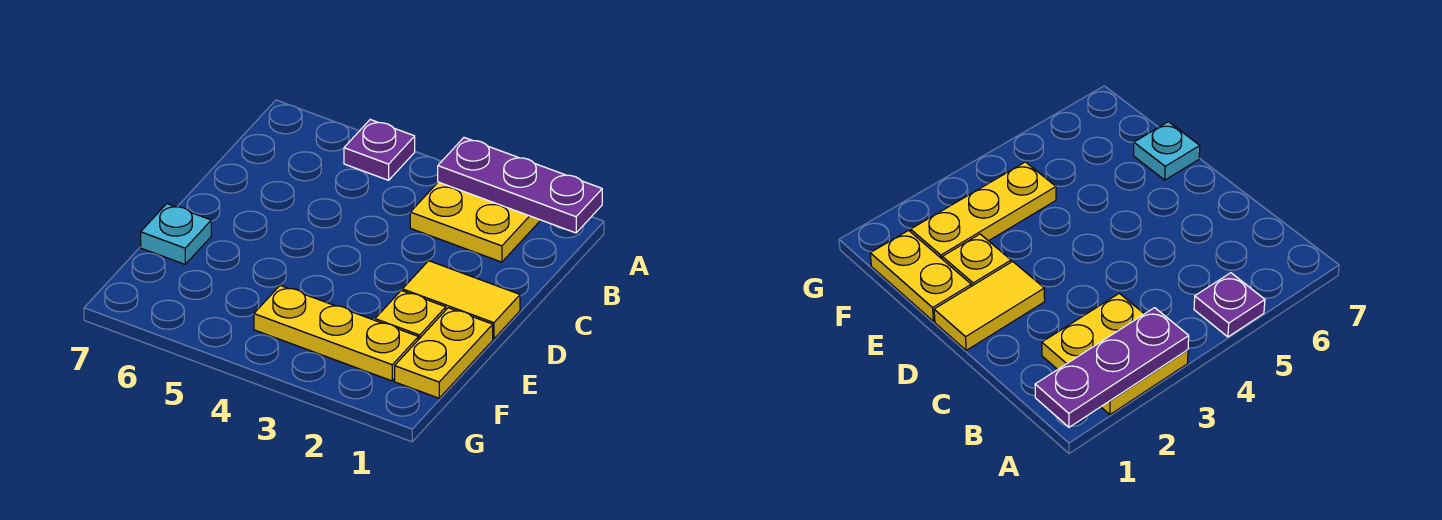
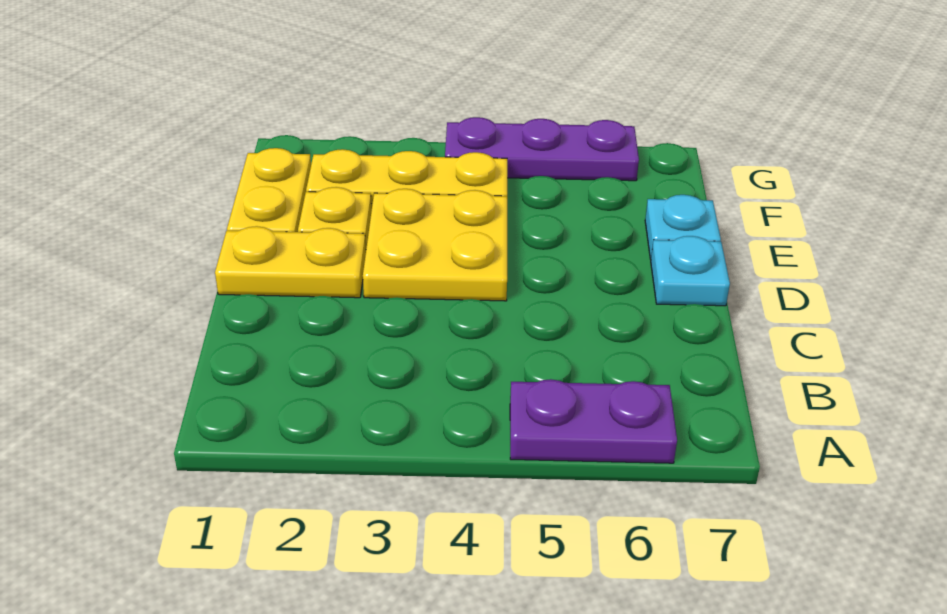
purple 1x3 plate [438,138,602,233] -> purple 1x3 plate moved to [445,117,639,181]
yellow 2x2 plate [410,182,540,262] -> yellow 2x2 plate moved to [363,189,507,301]
purple 1x1 plate [344,120,415,180] -> purple 1x2 plate [510,379,677,463]
yellow 1x2 tile [402,261,520,339] -> yellow 1x2 plate [215,226,366,298]
none -> cyan 1x1 plate [651,236,730,306]

